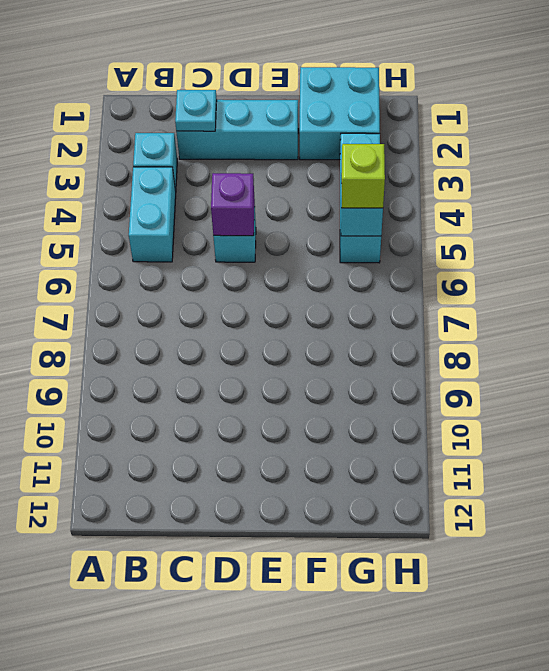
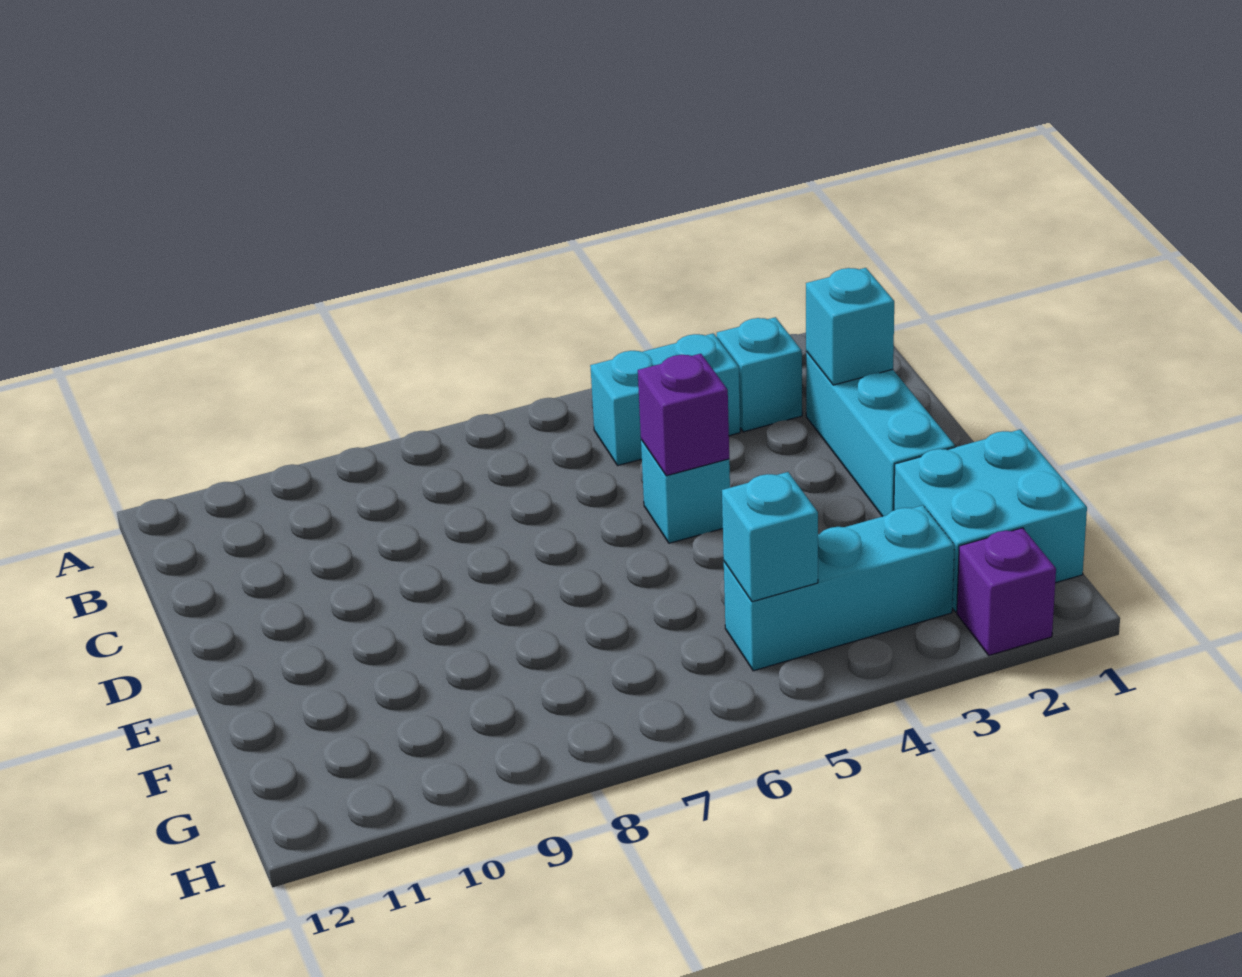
cyan 1x1 plate [175,90,217,131] -> cyan 1x1 brick [806,268,894,385]
lime 1x1 brick [341,144,385,208] -> none
none -> purple 1x1 brick [957,528,1056,655]

